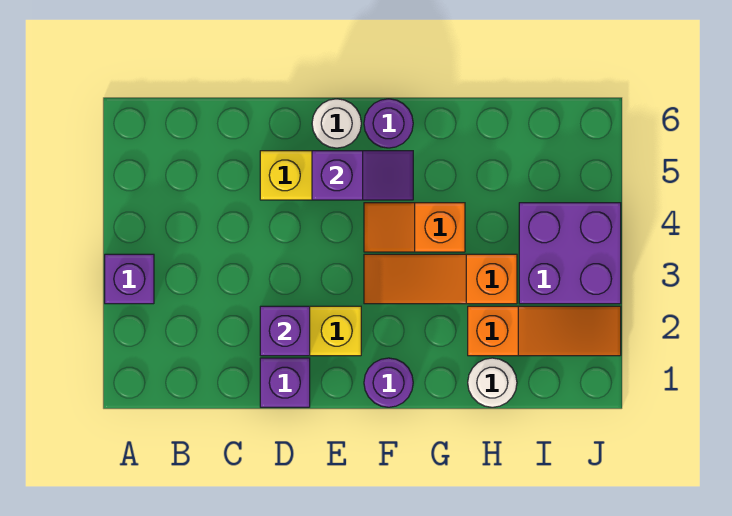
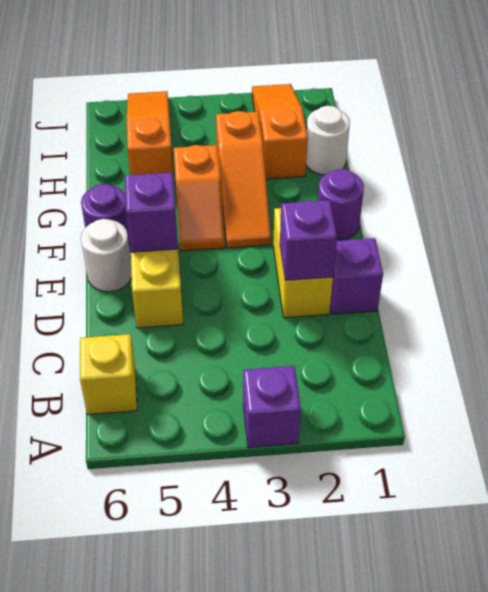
none -> yellow 1x1 brick [80,334,137,415]
none -> orange 1x3 slope [127,91,173,175]
purple 2x2 brick [519,203,621,304] -> none

